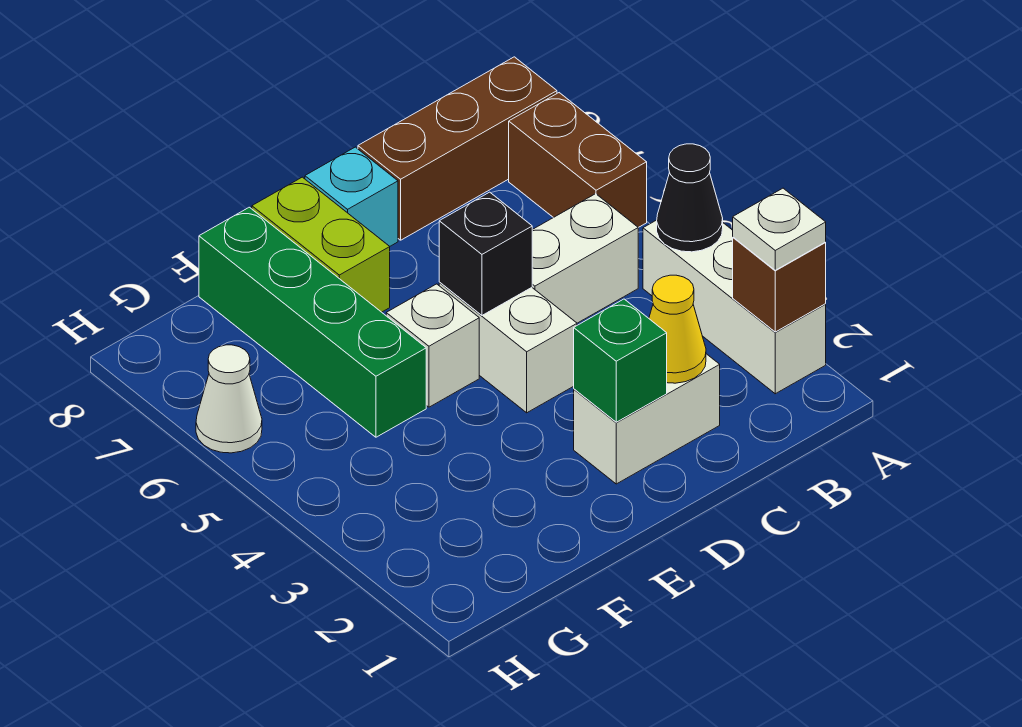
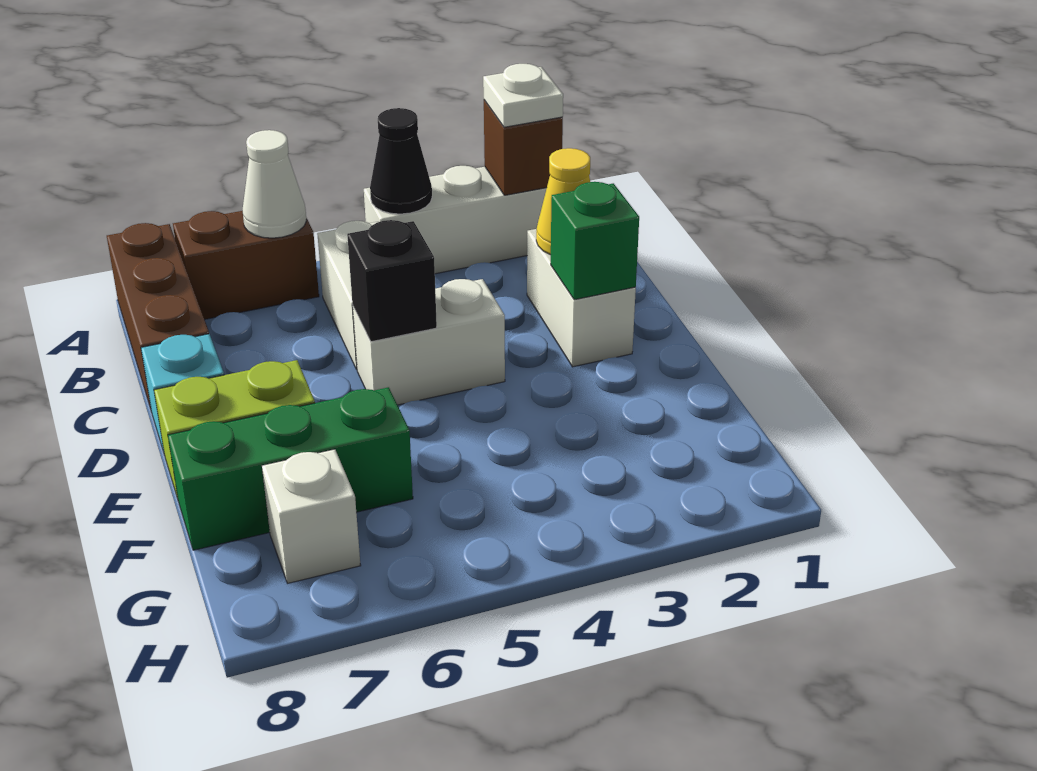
white 1x1 brick [386,284,479,407] -> white 1x1 brick moved to [262,449,361,583]
green 1x4 brick [199,207,426,437] -> green 1x3 brick [168,387,413,550]
white 1x1 cone [196,345,262,453] -> white 1x1 cone moved to [242,130,307,238]

